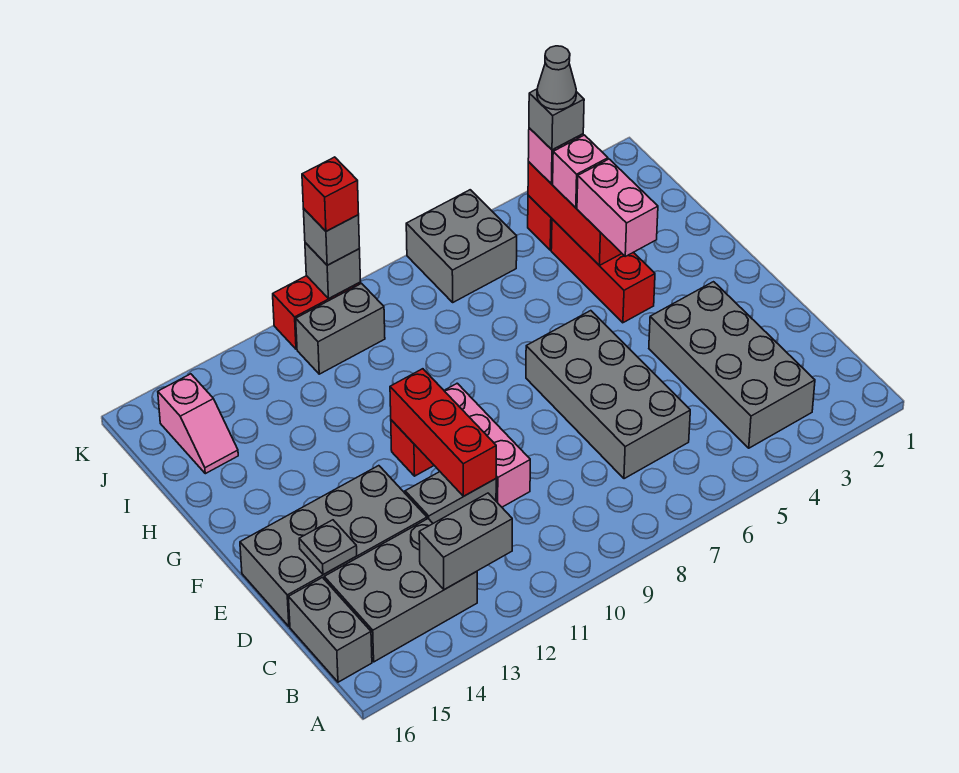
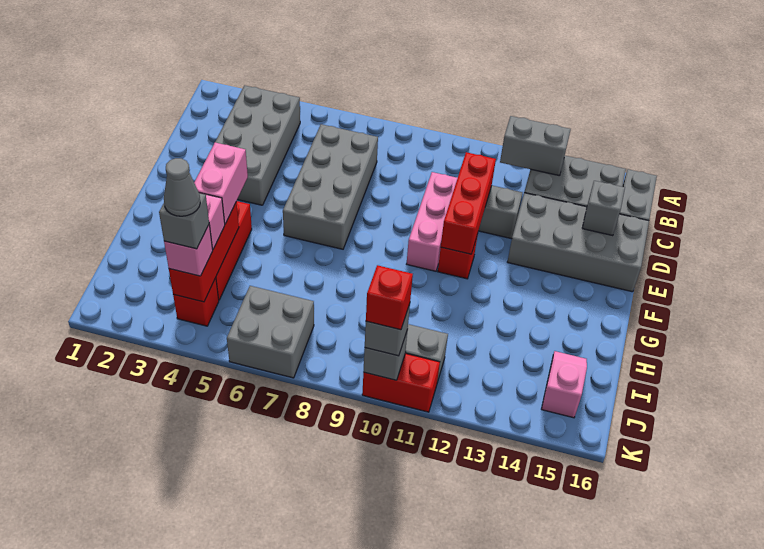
grey 1x1 plate [299,520,357,575] -> grey 1x1 brick [582,181,625,236]

